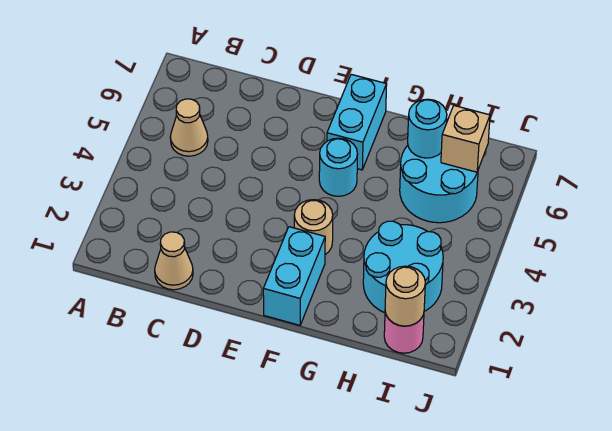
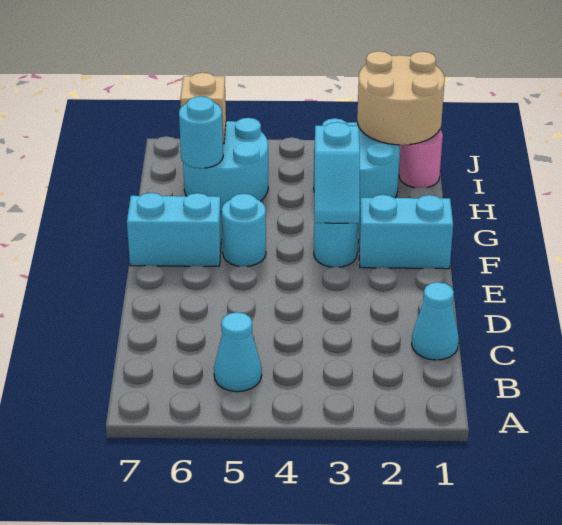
tan 1x1 cone [170,99,208,156] -> cyan 1x1 cone [214,312,262,392]
tan 1x1 cone [155,232,193,290] -> cyan 1x1 cone [412,282,459,360]
tan 1x1 round brick [294,200,333,255] -> cyan 1x1 round brick [314,223,358,267]
none -> cyan 1x2 slope [314,122,360,223]
tan 1x1 round brick [385,266,425,326] -> tan 2x2 round brick [357,51,445,145]

